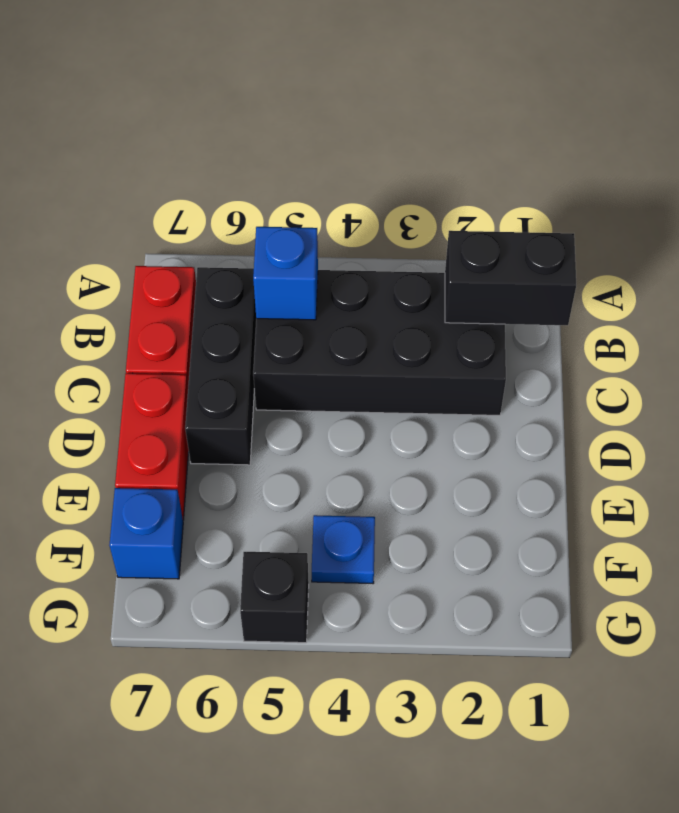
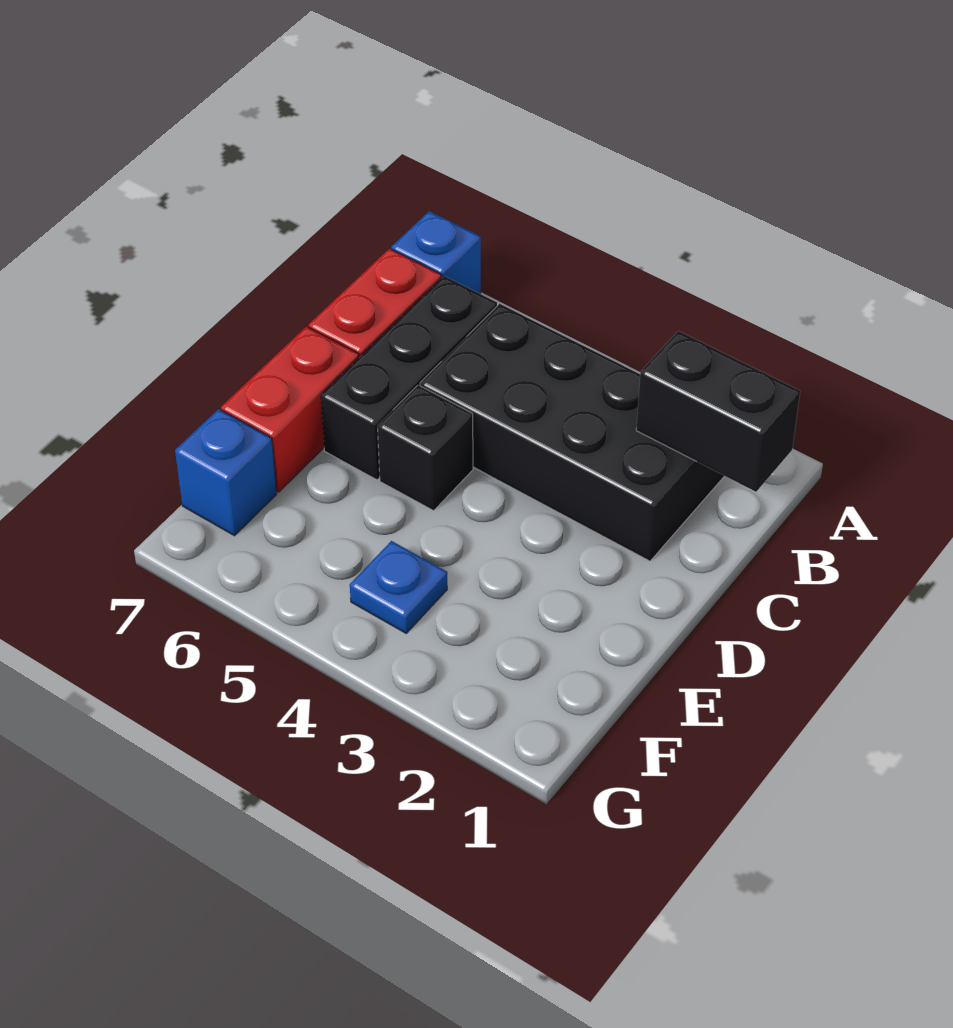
blue 1x1 brick [253,227,318,320] -> blue 1x1 brick moved to [391,211,481,294]
black 1x1 brick [240,552,309,643] -> black 1x1 brick moved to [378,385,473,511]

